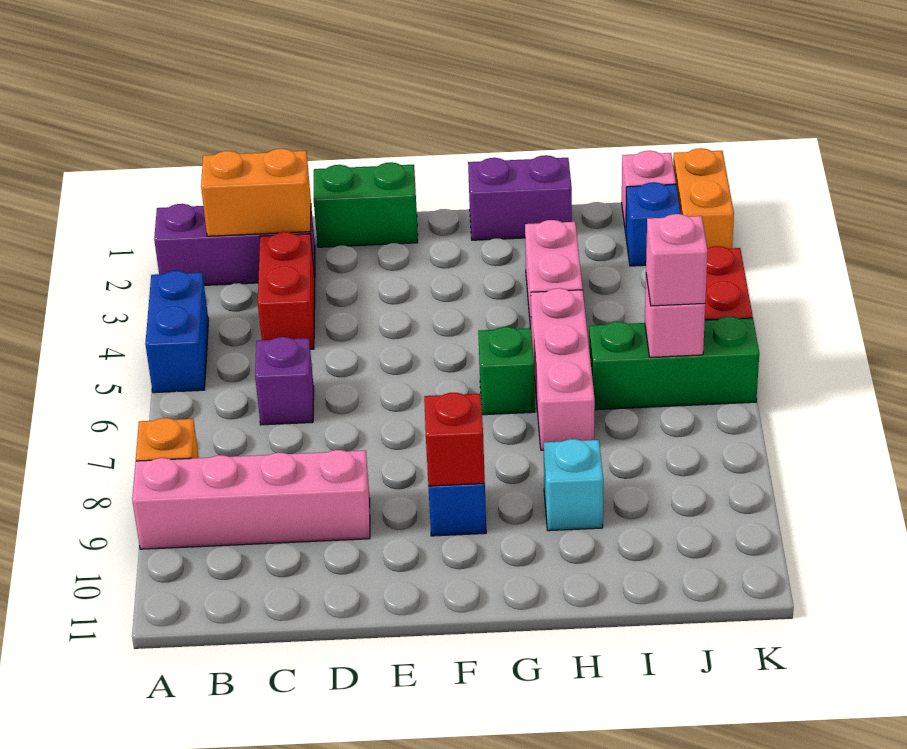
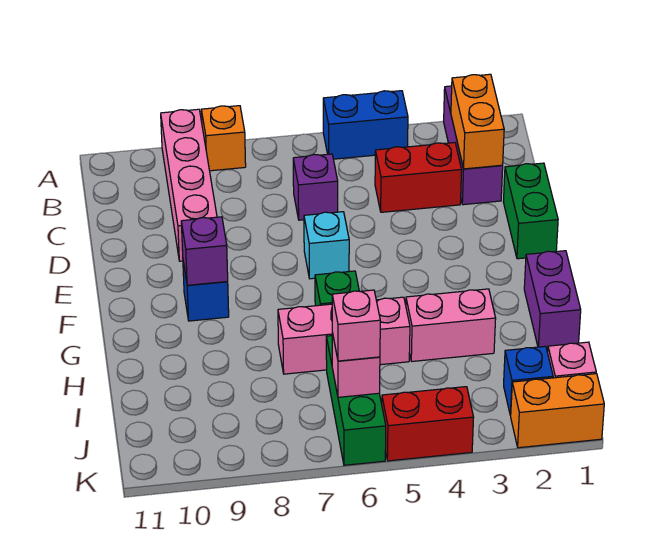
red 1x1 brick [424,393,485,486] -> purple 1x1 brick [181,217,228,285]
cyan 1x1 brick [544,439,603,531] -> cyan 1x1 brick moved to [304,212,349,279]

